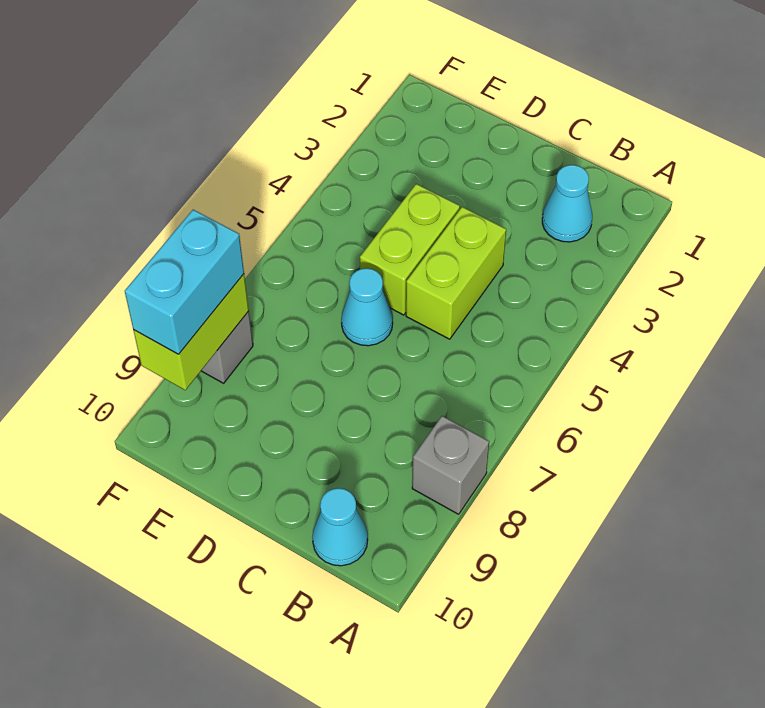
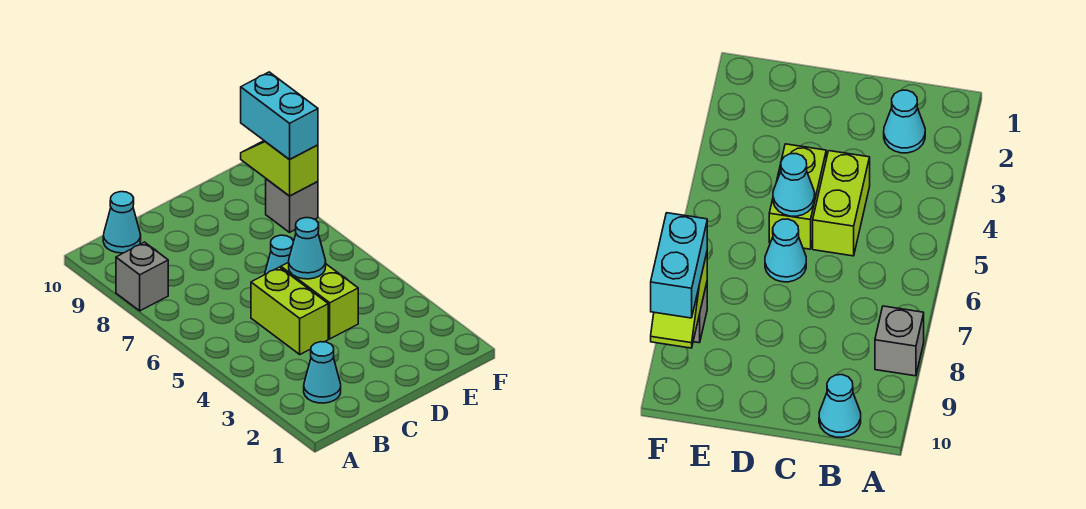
none -> cyan 1x1 cone [289,218,326,279]
lime 1x2 brick [133,274,249,390] -> lime 1x2 slope [241,141,318,196]

